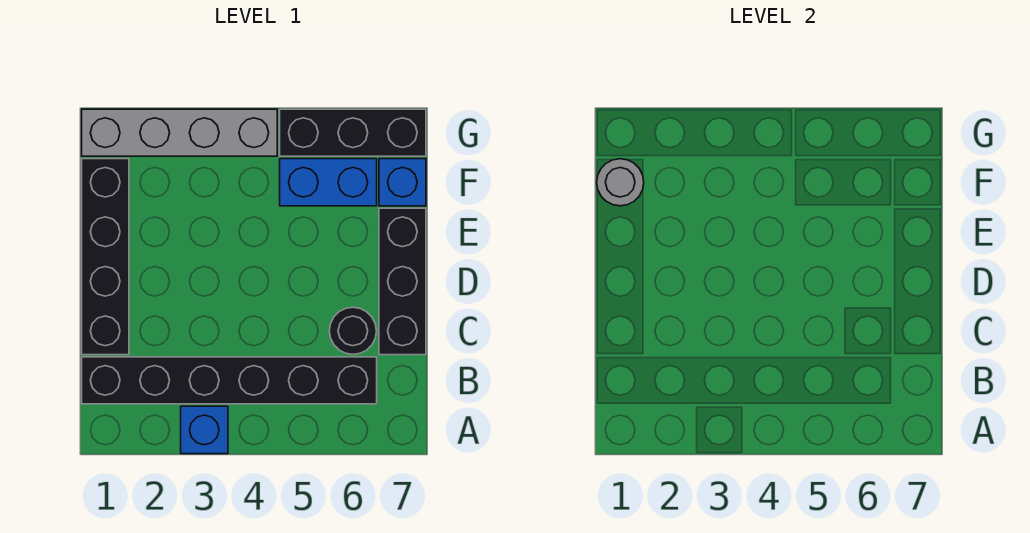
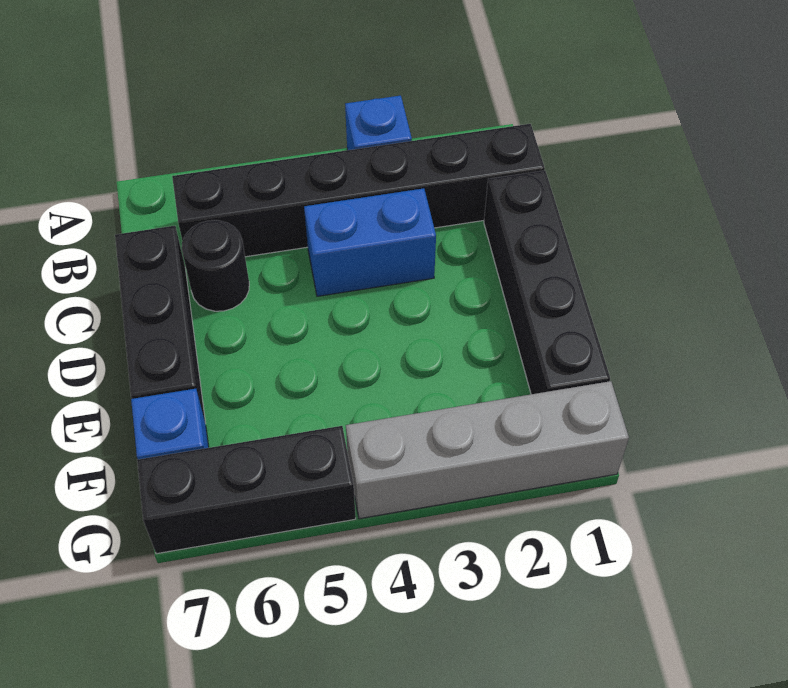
grey 1x1 round brick [597,159,644,206] -> none
blue 1x2 brick [280,159,377,206] -> blue 1x2 brick moved to [304,188,436,296]

